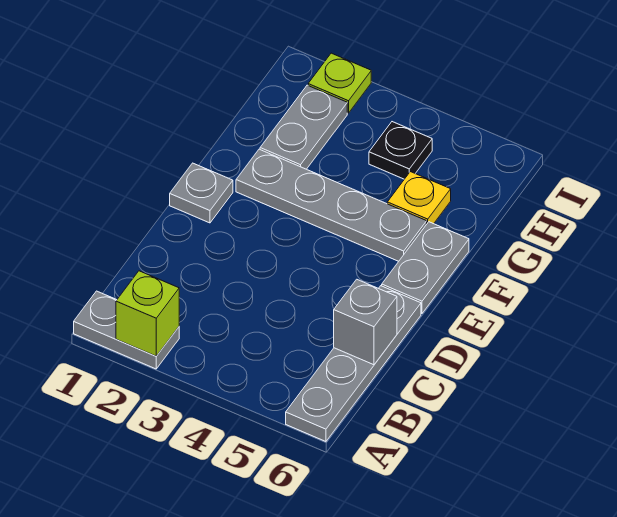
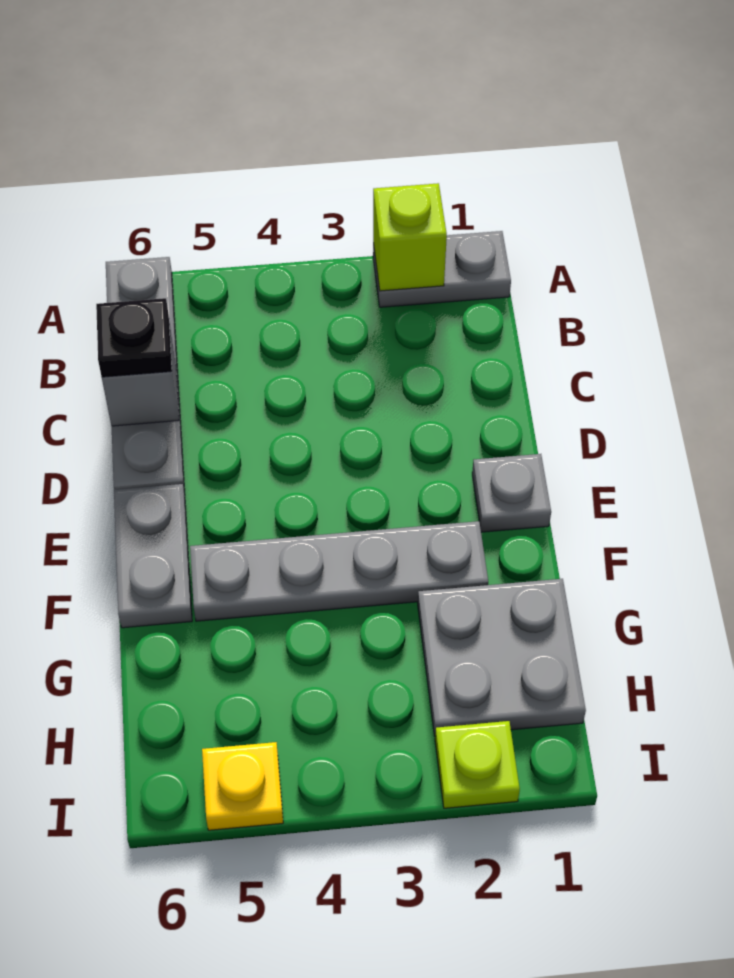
grey 1x2 plate [260,85,347,169] -> grey 2x2 plate [418,579,586,736]
yellow 1x1 plate [387,172,451,224] -> yellow 1x1 plate moved to [202,742,283,830]
black 1x1 plate [369,122,432,179] -> black 1x1 plate moved to [96,298,172,377]

